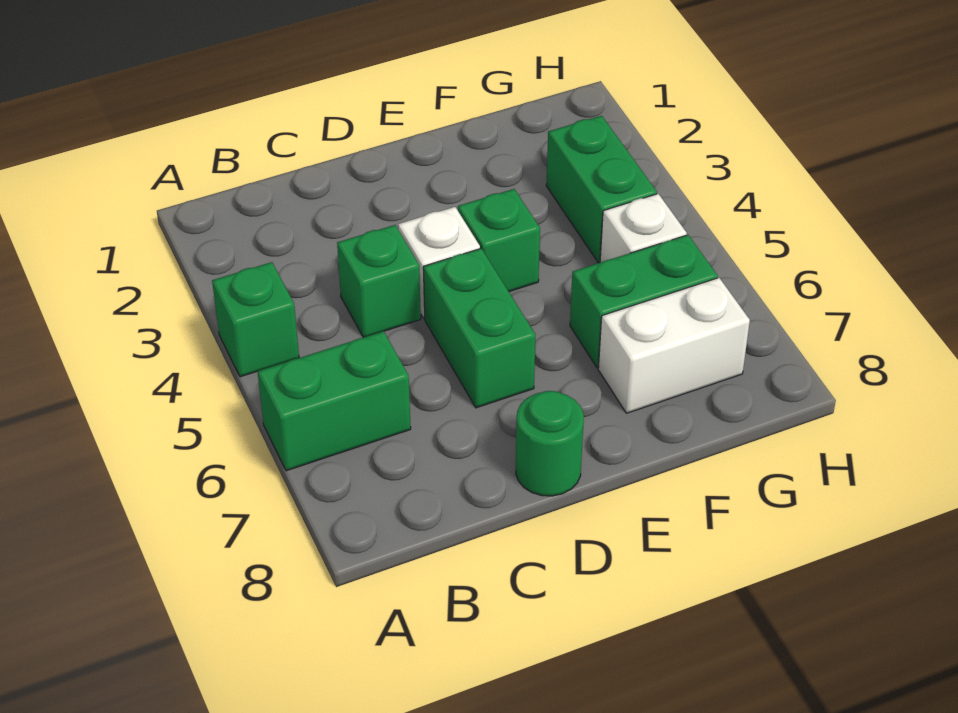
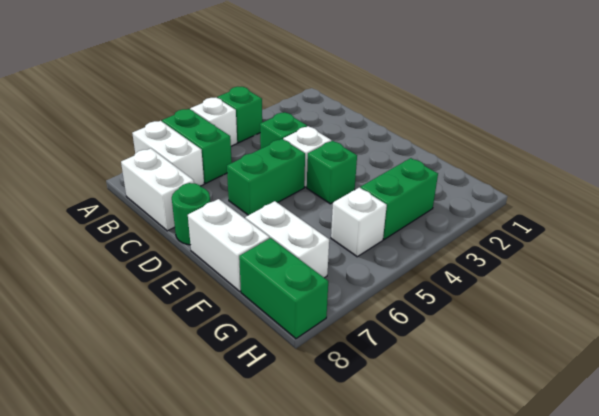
none -> white 1x1 brick [190,98,237,146]
none -> white 1x2 brick [132,121,204,186]
none -> white 1x2 brick [121,148,194,231]
none -> white 1x2 brick [188,199,269,291]
green 1x2 brick [570,235,718,368] -> green 1x2 brick moved to [239,238,328,339]

